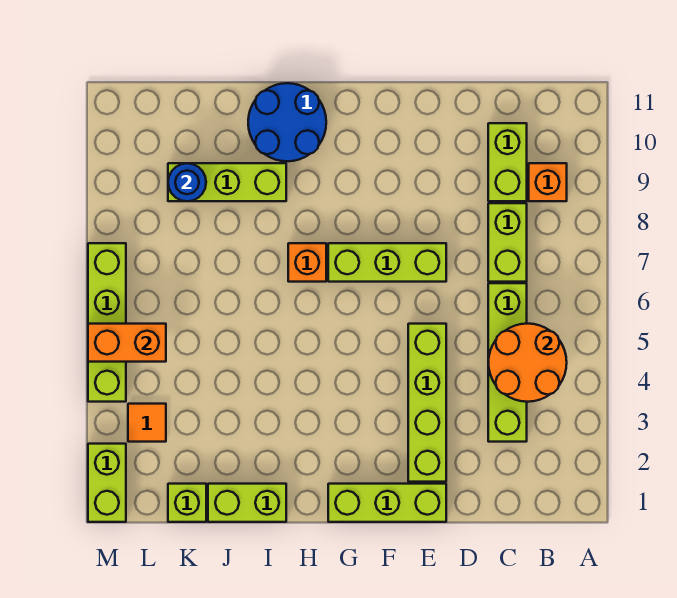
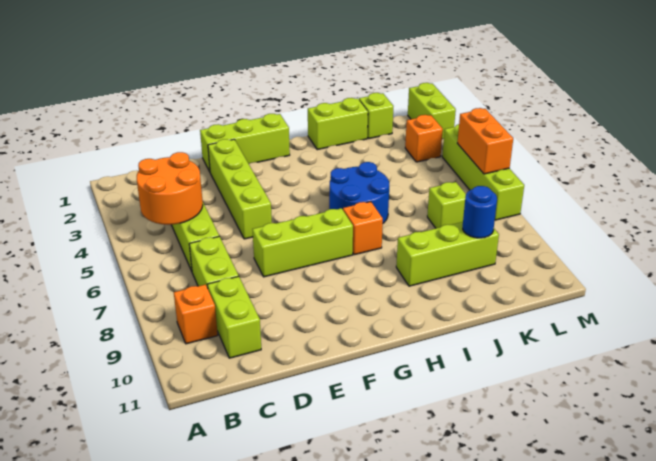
blue 2x2 round brick [248,83,326,161] -> blue 2x2 round brick moved to [329,162,389,223]
none -> lime 1x1 brick [427,182,466,228]
orange 1x1 tile [128,404,166,442] -> orange 1x1 brick [405,115,443,162]
orange 1x2 brick [88,324,166,362] -> orange 1x2 brick turned to [457,108,513,174]

